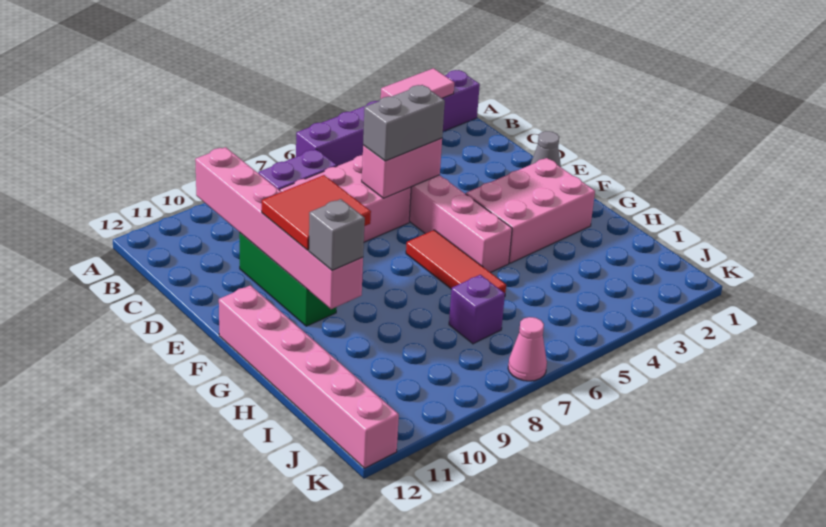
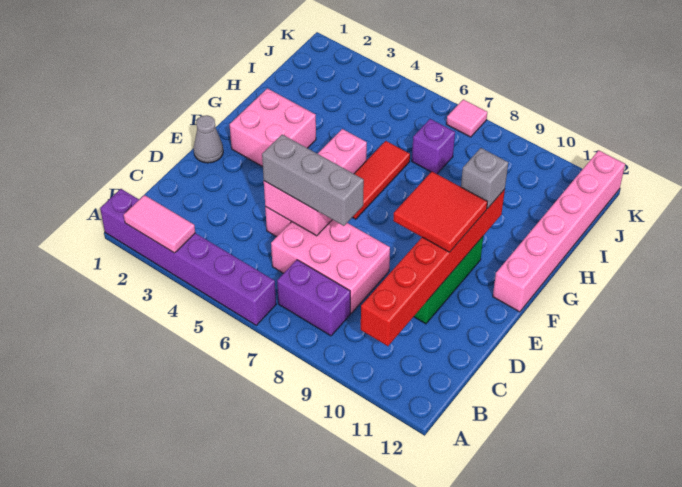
pink 1x6 brick [195,147,363,309] -> red 1x6 brick [361,190,505,346]
grey 1x2 brick [363,85,445,161] -> grey 1x3 brick [262,134,364,226]
pink 2x3 brick [466,158,595,263] -> pink 2x2 brick [230,88,316,167]
pink 1x1 cone [508,317,547,381] -> pink 1x1 tile [446,99,487,137]

